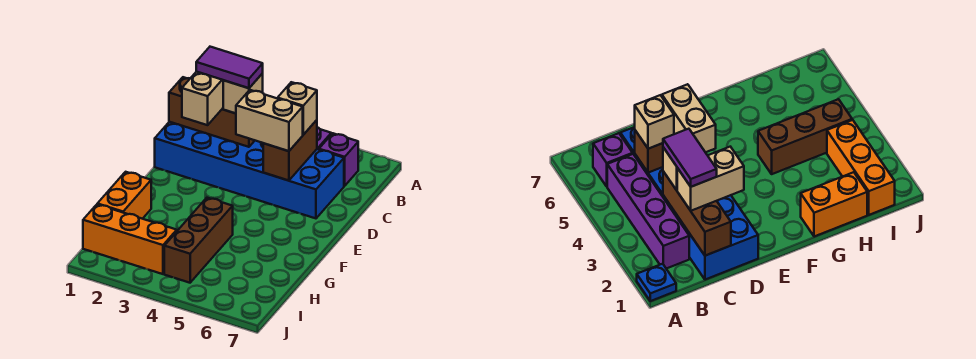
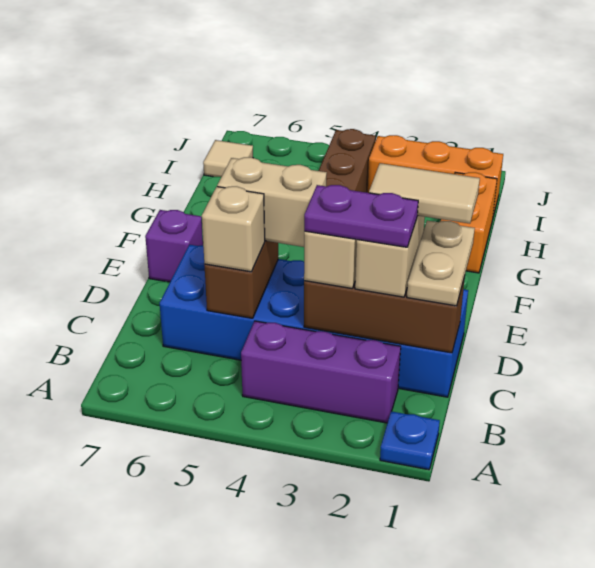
purple 1x4 brick [607,154,689,269] -> purple 1x3 brick [241,321,401,423]
purple 1x1 brick [319,133,358,186] -> purple 1x1 brick moved to [145,210,203,282]
none -> tan 1x2 plate [407,221,475,306]
purple 1x2 tile [196,47,263,88] -> purple 1x2 plate [304,185,418,247]
none -> tan 1x2 tile [369,163,480,224]
none -> tan 1x1 tile [203,140,253,177]

